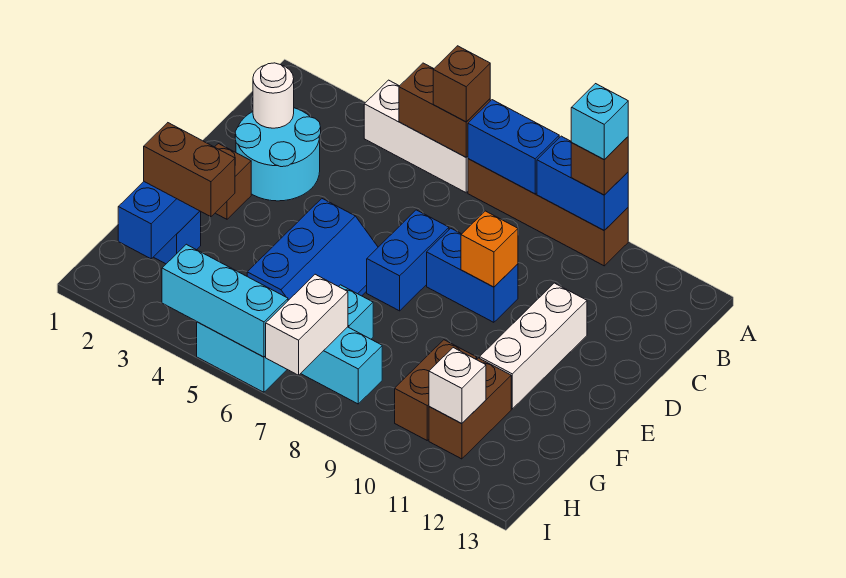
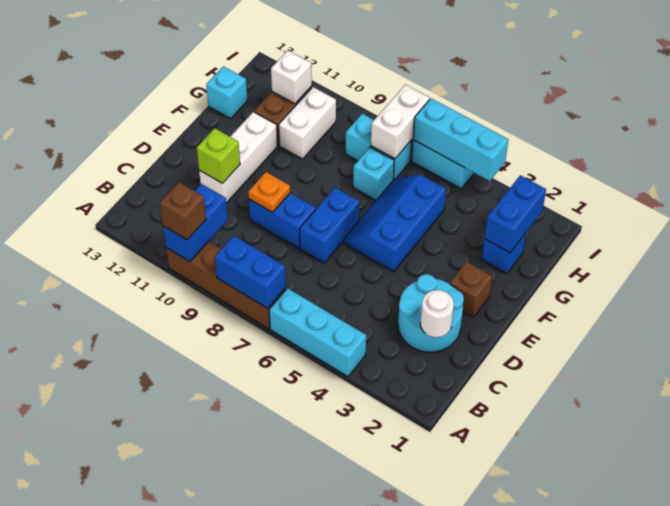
white 1x3 brick [364,80,468,193] -> cyan 1x3 brick [269,288,366,377]
brown 1x2 brick [399,63,490,157] -> none
brown 1x1 brick [433,46,490,122] -> none
blue 1x2 brick [537,136,628,230] -> blue 1x2 brick turned to [163,184,228,262]
cyan 1x1 brick [571,84,628,160] -> cyan 1x1 brick moved to [206,66,247,119]
orange 1x1 brick [461,211,518,287] -> orange 1x1 plate [248,172,290,212]
none -> lime 1x1 brick [197,128,240,183]
brown 1x2 brick [144,123,235,217] -> none
brown 1x2 brick [395,340,477,440] -> white 1x2 brick [279,87,336,159]

